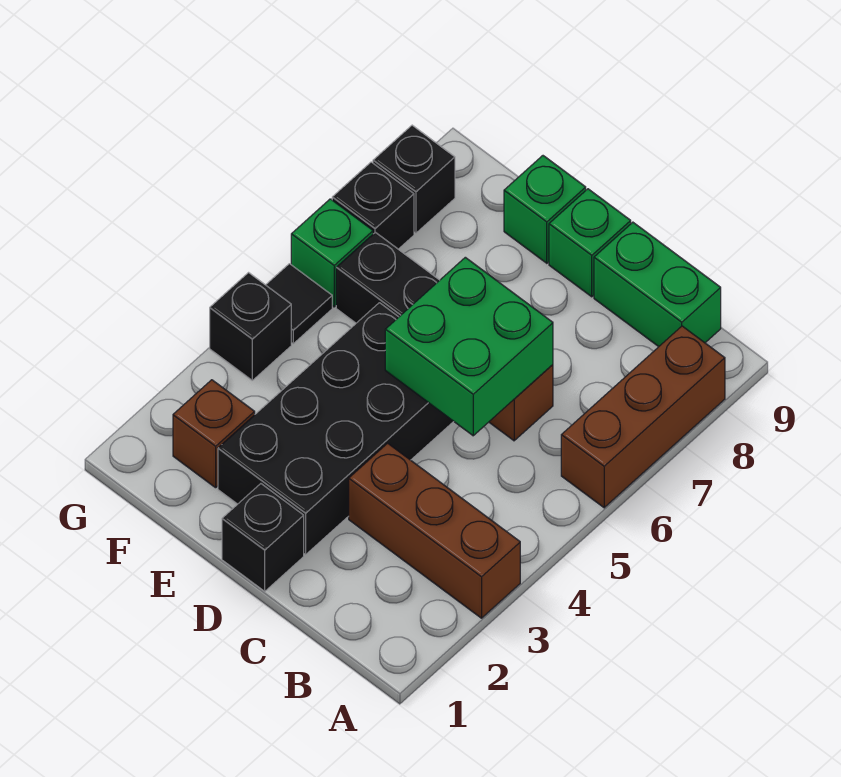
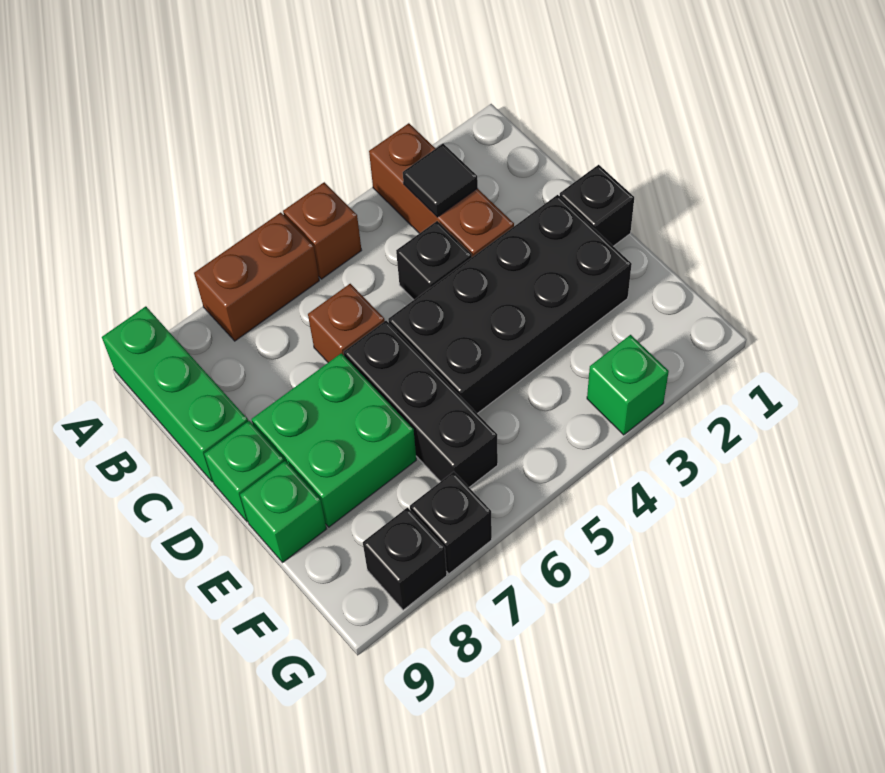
brown 1x3 brick [561,326,725,508] -> brown 1x2 brick [194,212,319,341]
green 1x2 brick [594,222,721,347] -> green 1x3 brick [102,306,248,482]
green 2x2 brick [385,257,553,436] -> green 2x2 brick moved to [252,353,416,527]
brown 1x1 brick [173,380,255,488] -> brown 1x1 brick moved to [283,182,362,279]
black 1x1 brick [210,273,291,380] -> black 1x1 brick moved to [396,221,472,300]
black 1x1 tile [266,264,332,344] -> black 1x1 tile moved to [403,144,478,217]
green 1x1 brick [291,199,373,307] -> green 1x1 brick moved to [587,335,669,435]

